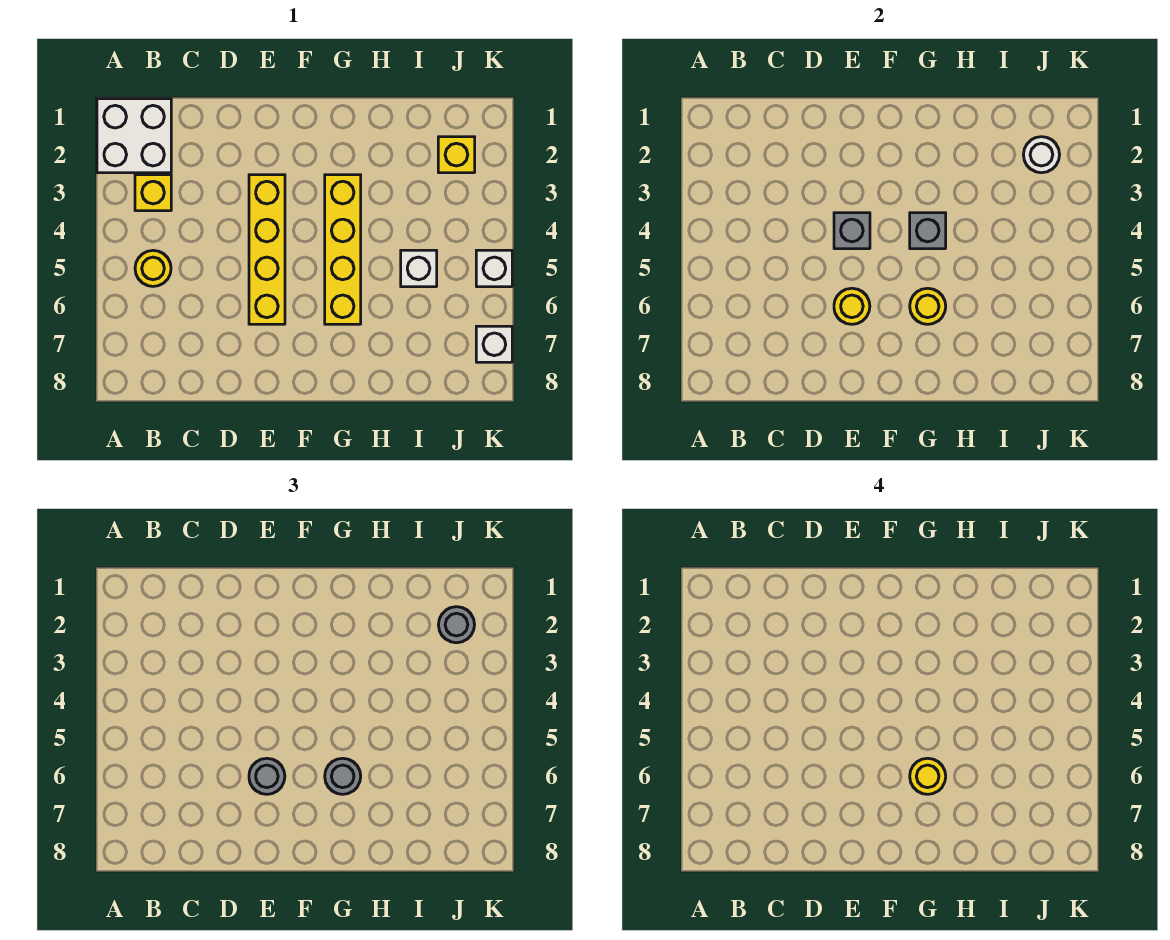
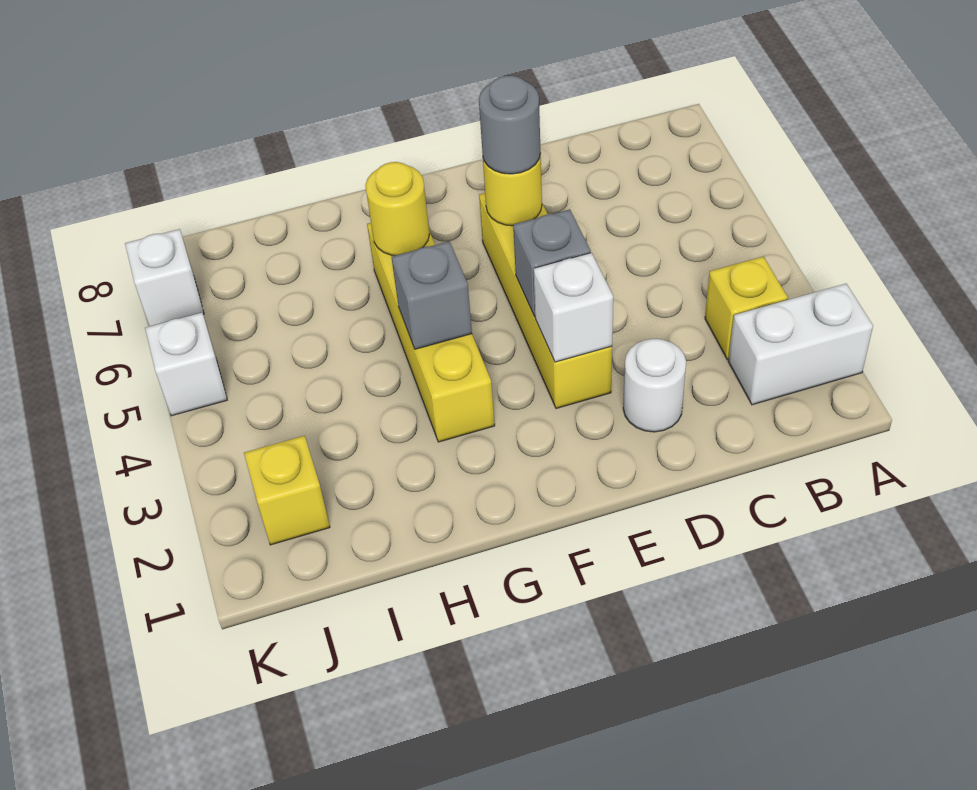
white 2x2 brick [97,99,171,173] -> white 1x2 brick [728,284,873,405]
yellow 1x1 round brick [135,250,171,286] -> none
grey 1x1 round brick [325,758,361,794] -> none
yellow 1x1 round brick [910,758,946,794] -> none
white 1x1 brick [401,250,437,287] -> white 1x1 brick moved to [534,253,613,362]
white 1x1 round brick [1023,137,1060,173] -> white 1x1 round brick moved to [623,339,686,432]
grey 1x1 round brick [438,607,475,643] -> none

